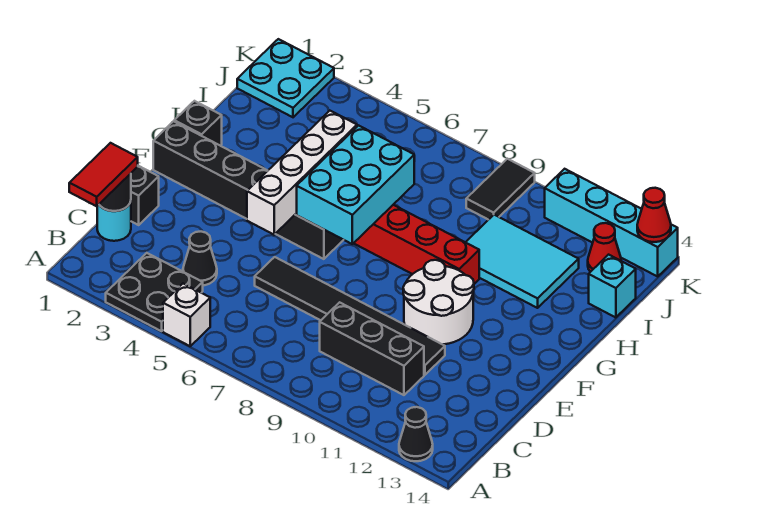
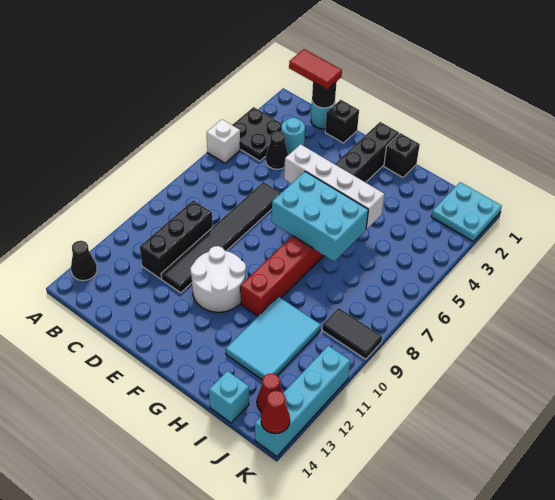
none -> cyan 1x1 round brick [281,118,305,155]

